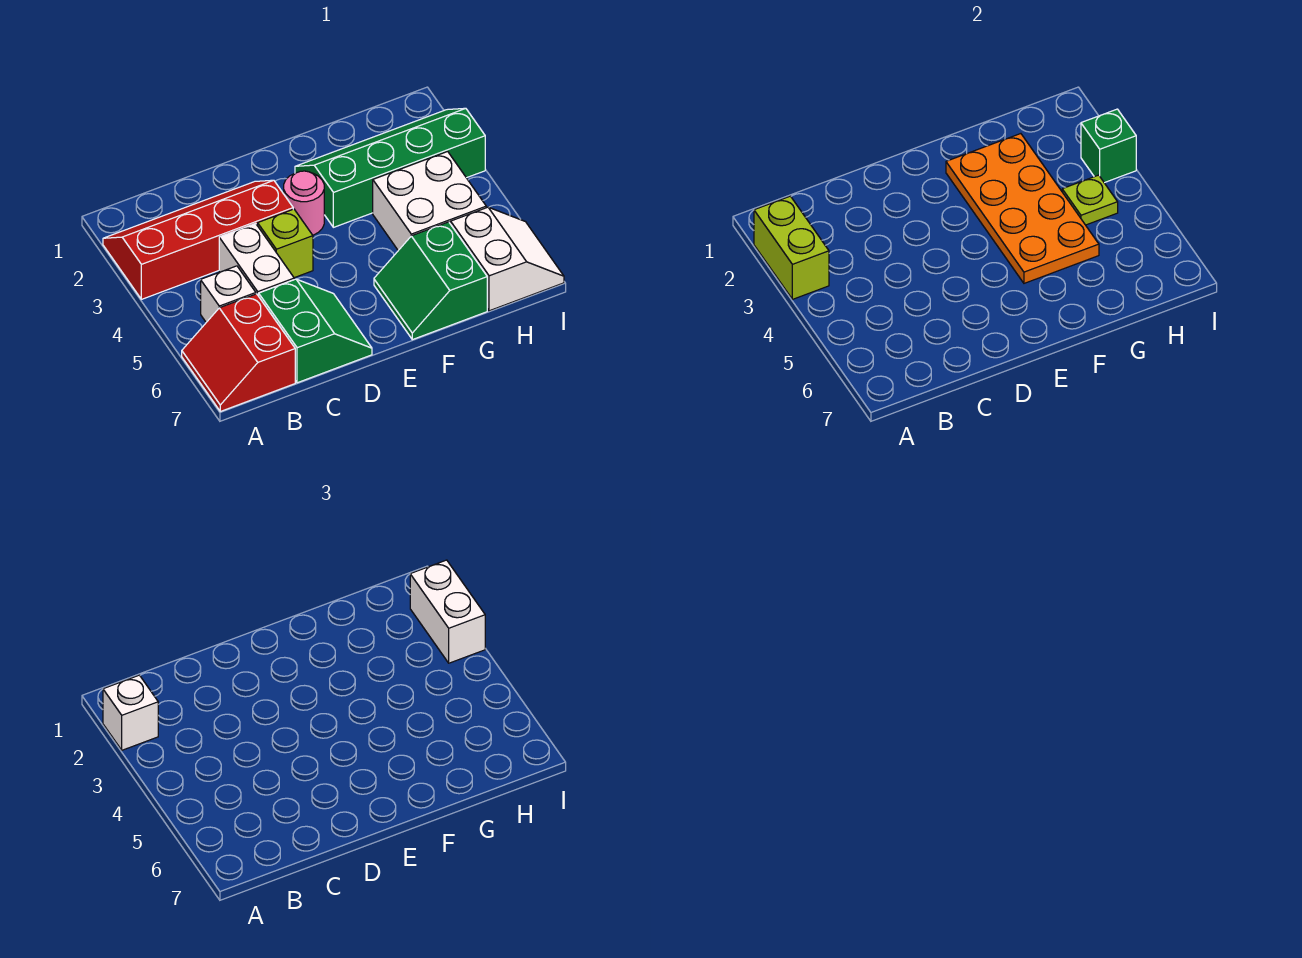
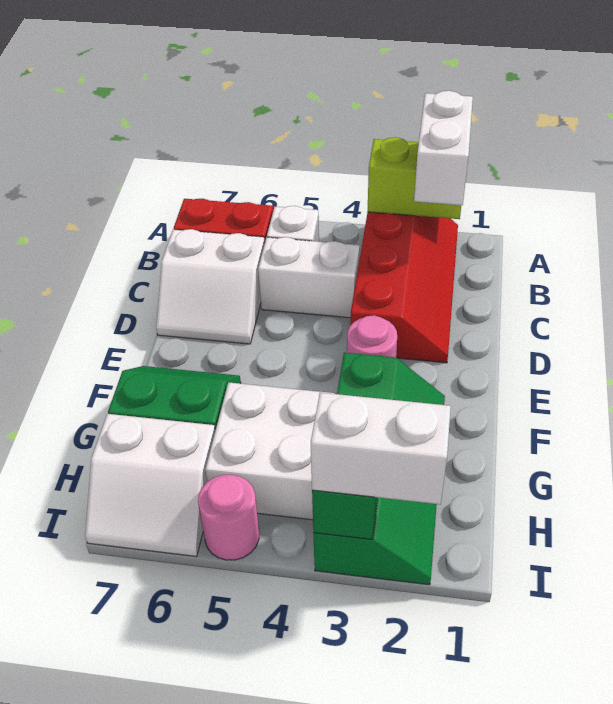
white 1x1 brick [103,675,158,750] -> white 1x2 brick [414,91,473,205]
green 2x2 slope [259,279,372,383] -> white 2x2 slope [156,229,265,344]
lime 1x1 brick [258,209,313,278] -> none
orange 2x4 plate [946,134,1099,283] -> none
lime 1x1 plate [1062,175,1118,225] -> none
none -> pink 1x1 round brick [198,475,259,560]

